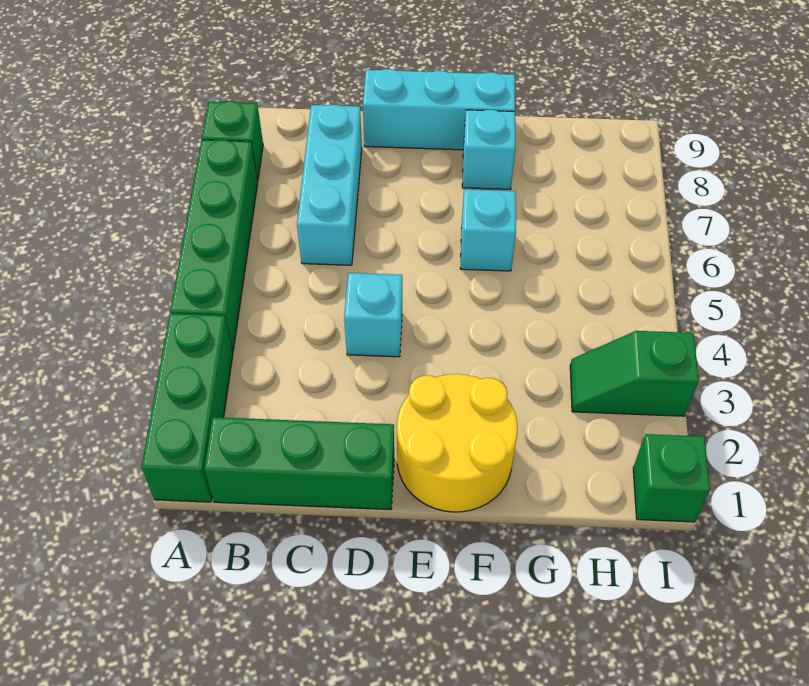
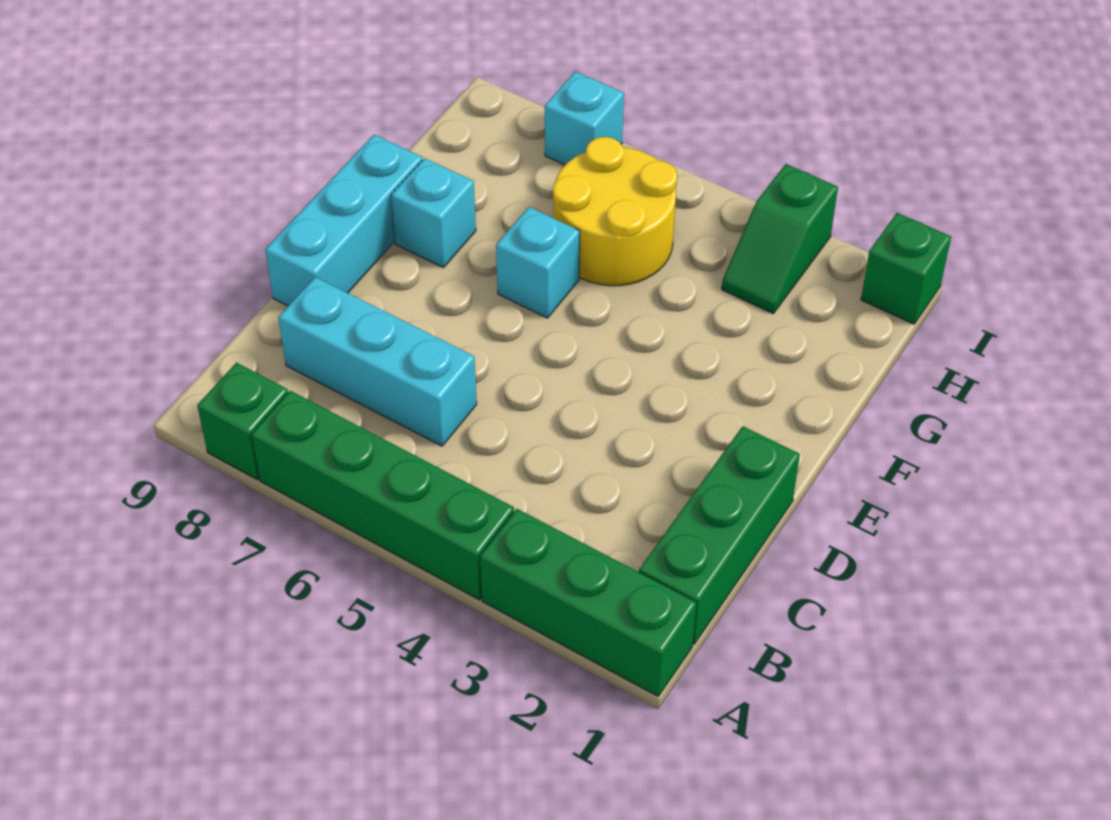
cyan 1x1 brick [344,273,402,357] -> cyan 1x1 brick moved to [545,71,624,165]
yellow 2x2 round brick [397,374,518,512] -> yellow 2x2 round brick moved to [553,137,677,286]

